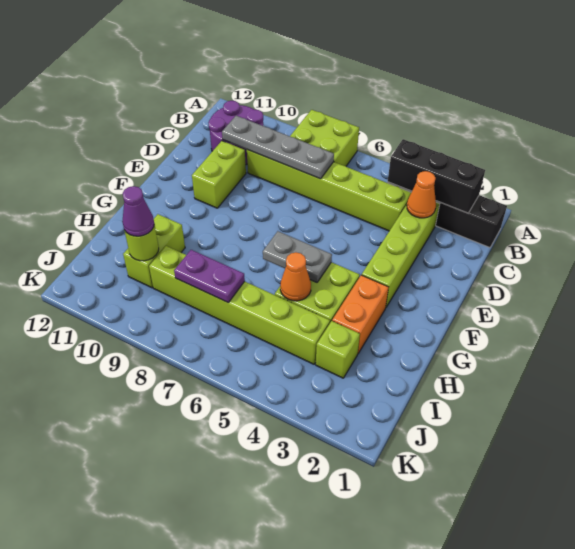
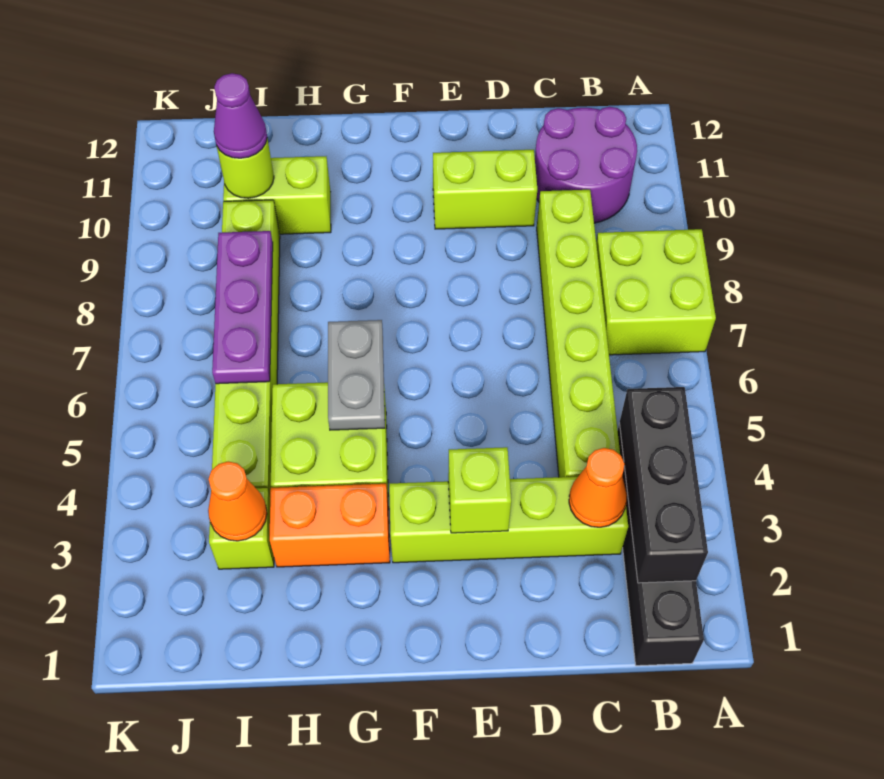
grey 1x4 plate [222,116,334,179] -> none
none -> lime 1x1 brick [448,447,511,533]
orange 1x1 cone [280,252,311,301] -> orange 1x1 cone moved to [208,461,267,541]
purple 1x2 plate [174,250,245,303] -> purple 1x3 plate [212,231,273,384]

